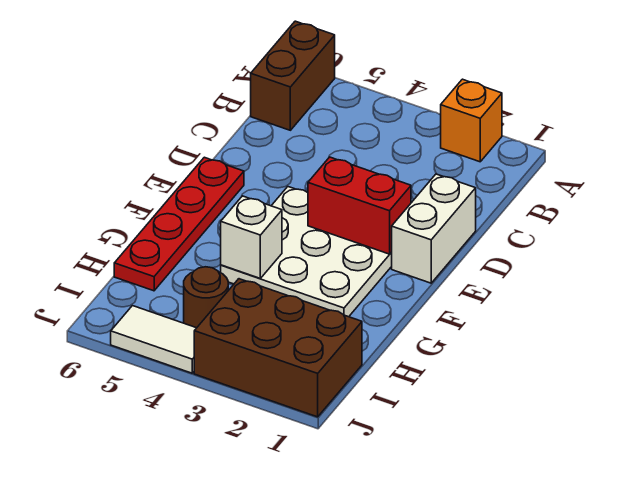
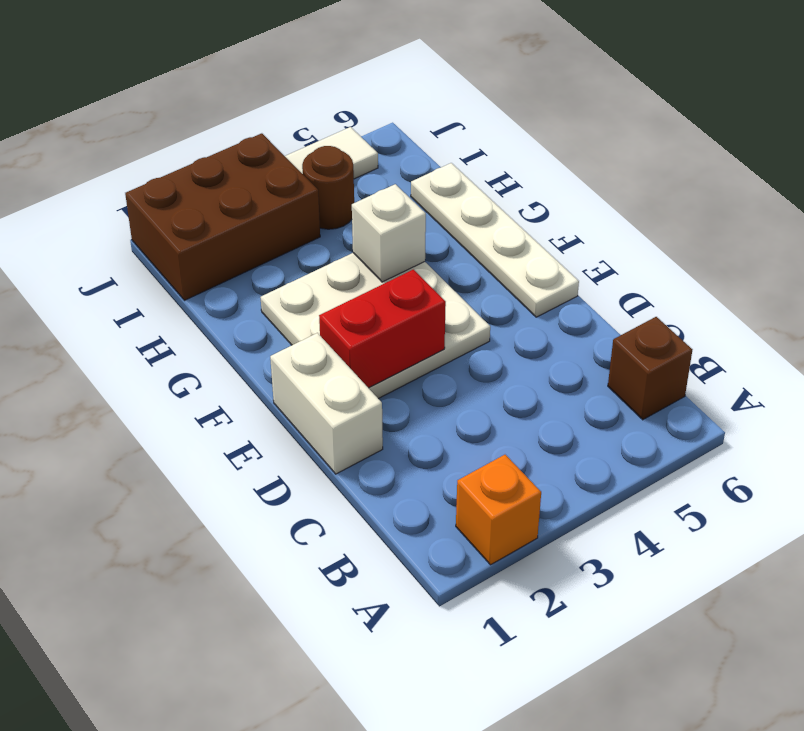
brown 1x2 brick [251,21,335,130] -> brown 1x1 brick [608,317,692,420]
red 1x4 plate [114,157,244,291] -> white 1x4 plate [411,163,579,317]

